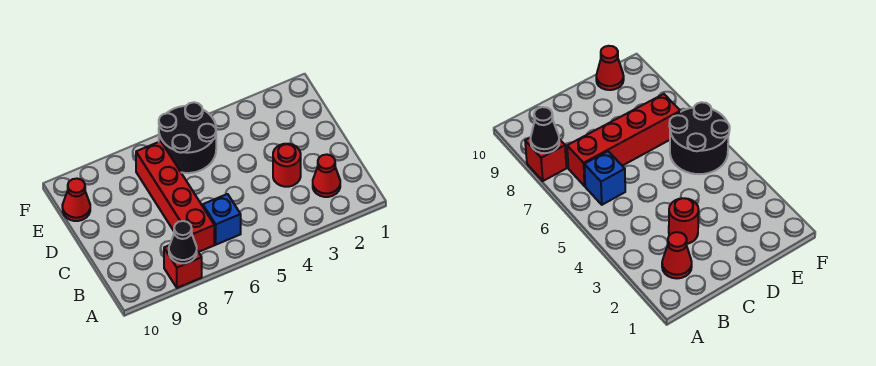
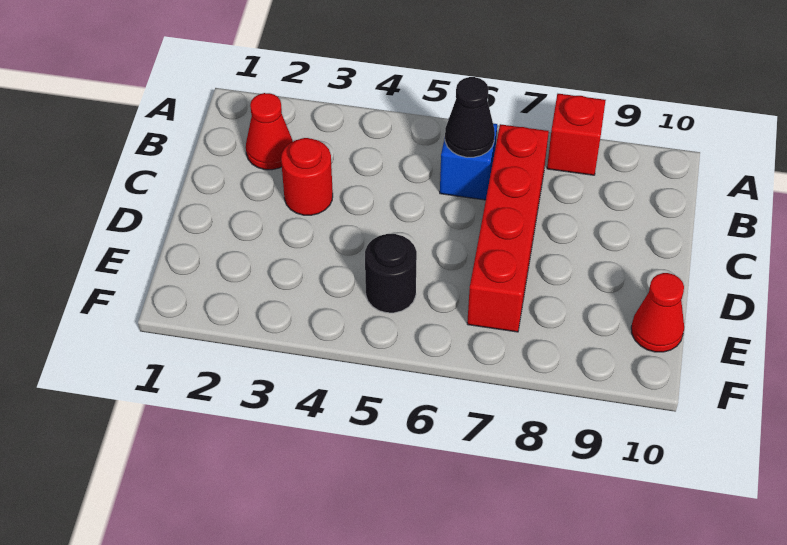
black 1x1 cone [169,221,197,263] -> black 1x1 cone moved to [445,77,495,157]
black 2x2 round brick [159,102,216,173] -> black 1x1 round brick [365,234,417,313]

